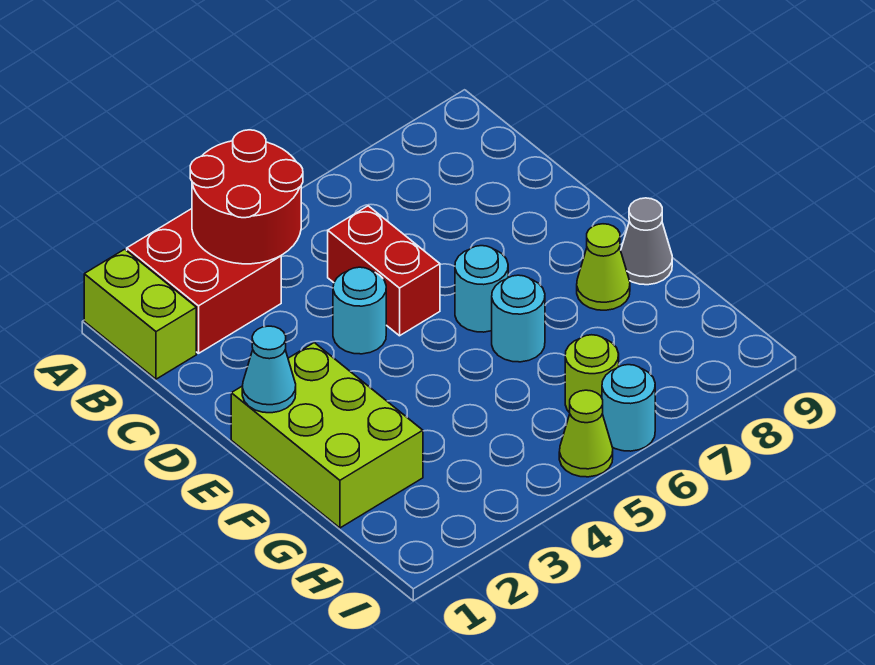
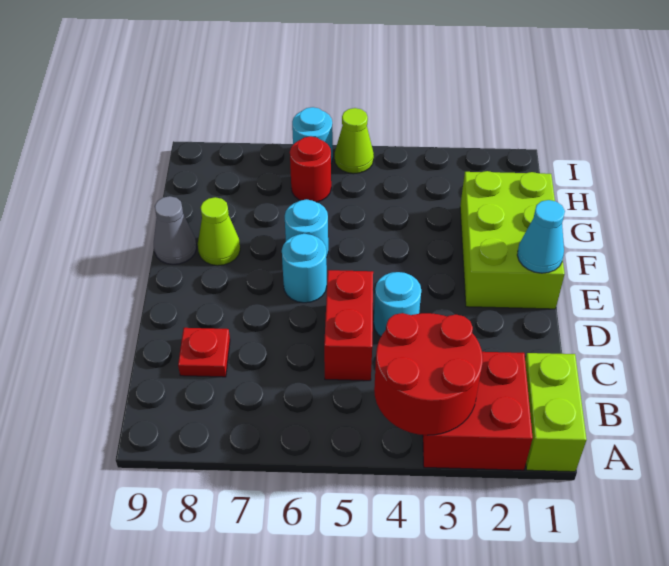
none -> red 1x1 plate [178,328,230,377]
lime 1x1 round brick [565,335,619,413] -> red 1x1 round brick [290,136,331,202]

